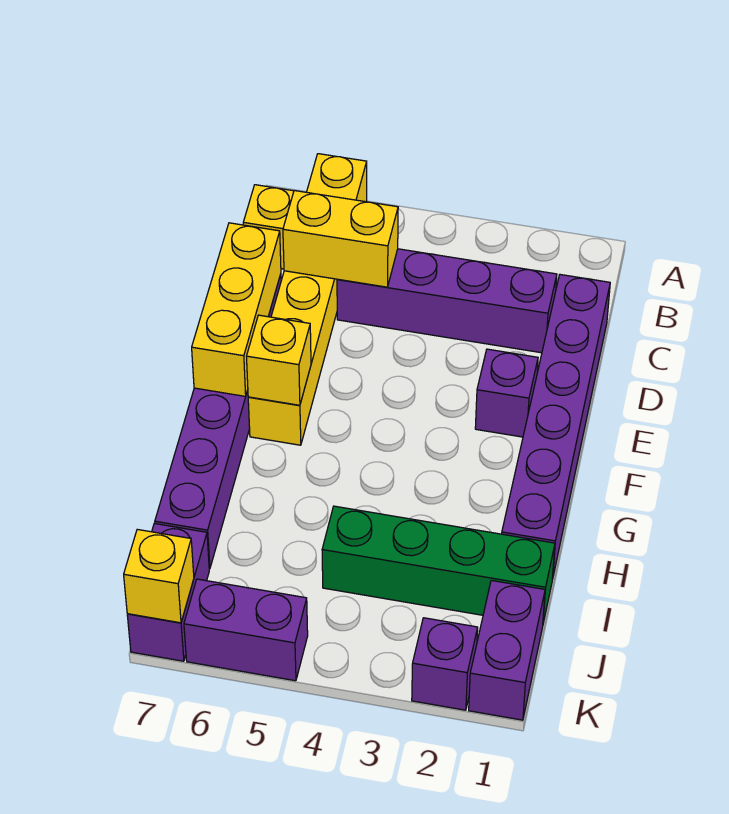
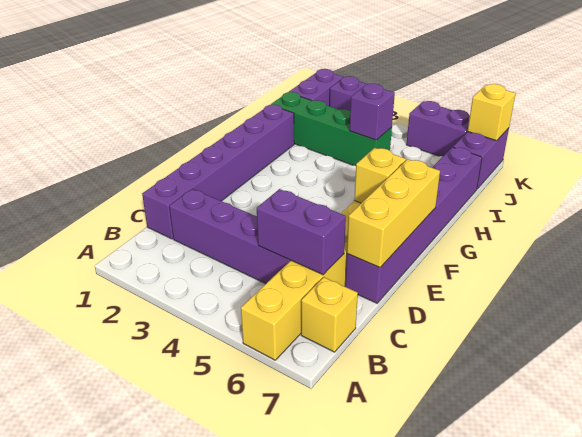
yellow 1x2 brick [283,191,398,287] -> purple 1x2 brick [257,189,346,275]
purple 1x1 brick [475,349,538,437] -> purple 1x1 brick moved to [350,84,395,140]

